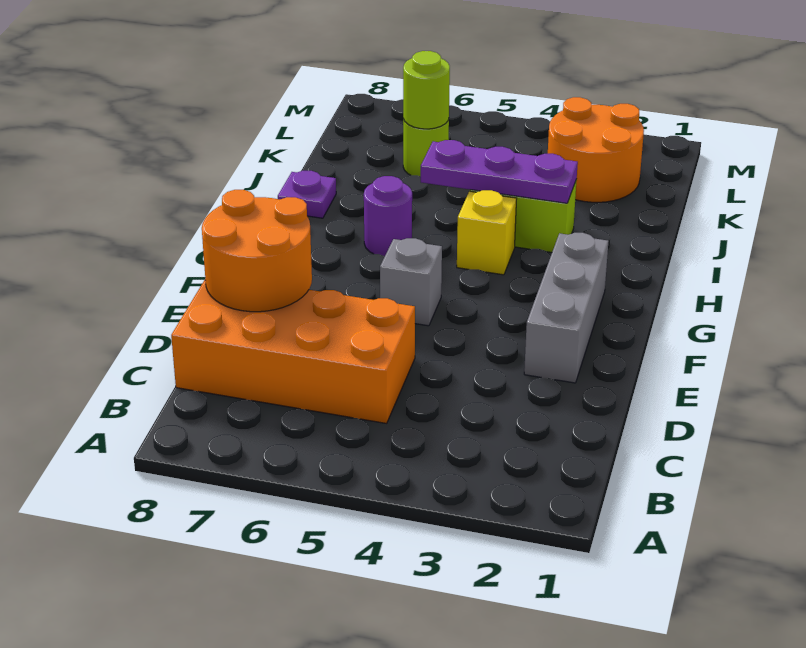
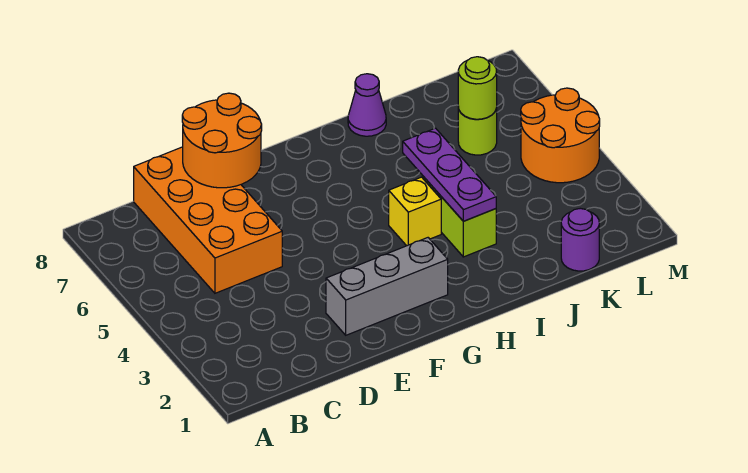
grey 1x1 brick [380,238,442,326] -> none
purple 1x1 round brick [364,176,412,256] -> purple 1x1 round brick moved to [561,208,599,271]
purple 1x1 plate [278,171,336,218] -> purple 1x1 cone [348,74,386,136]
orange 2x2 round brick [548,97,644,202] -> orange 2x2 round brick moved to [521,88,600,183]

